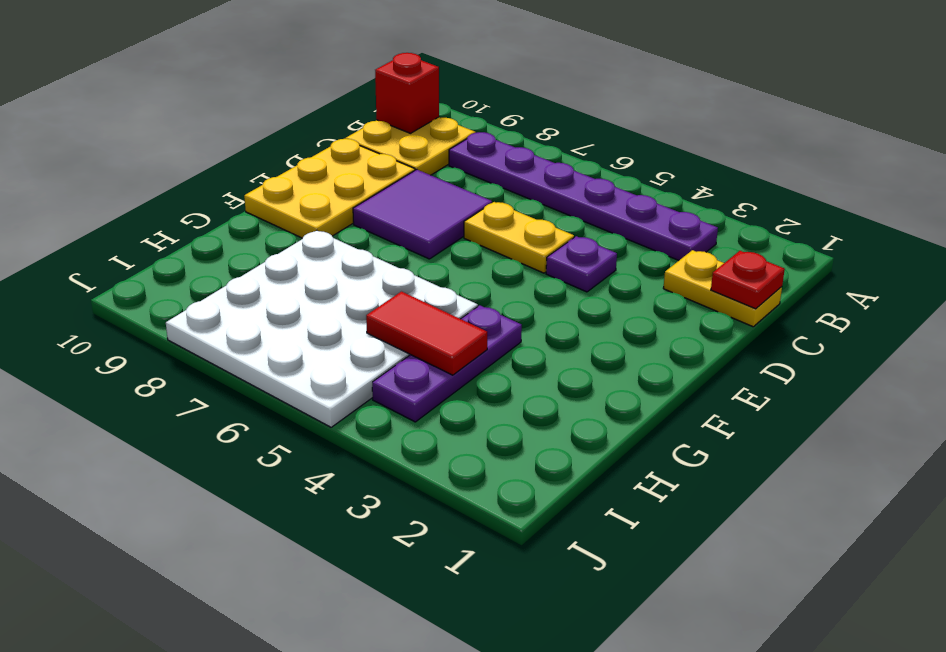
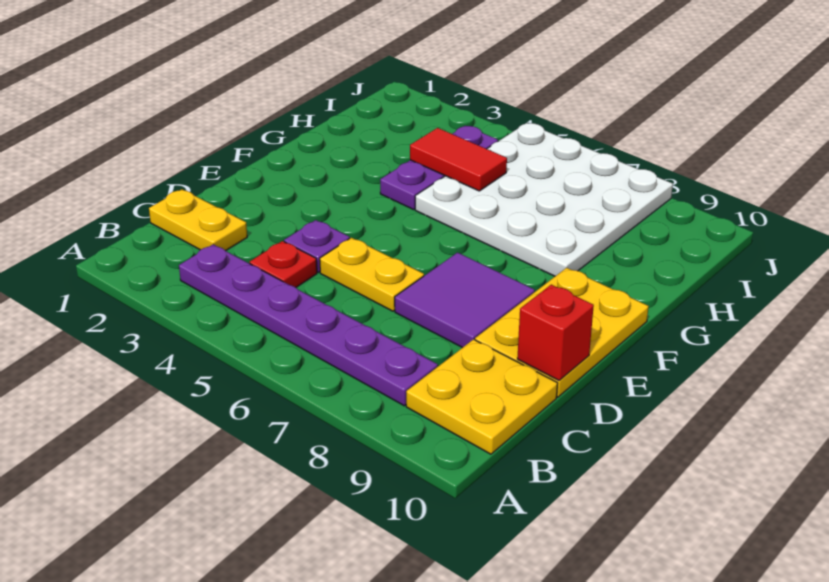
red 1x1 brick [375,53,439,133] -> red 1x1 brick moved to [517,285,594,380]
red 1x1 plate [711,251,785,309] -> red 1x1 plate moved to [250,241,317,288]

